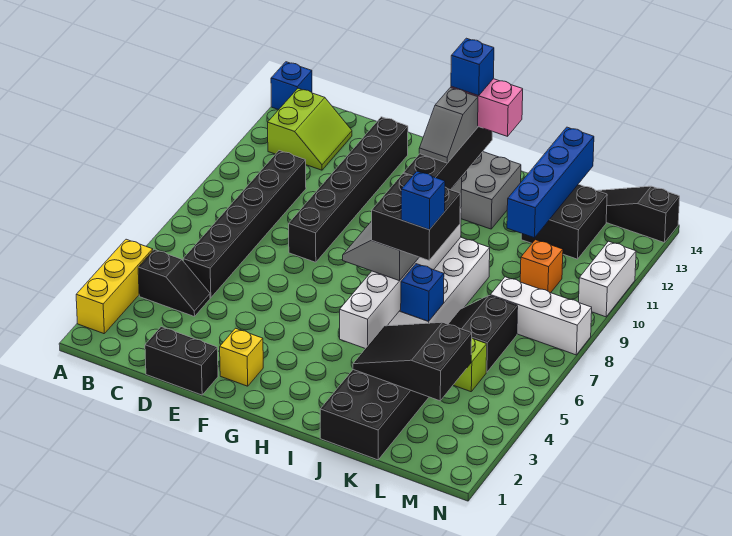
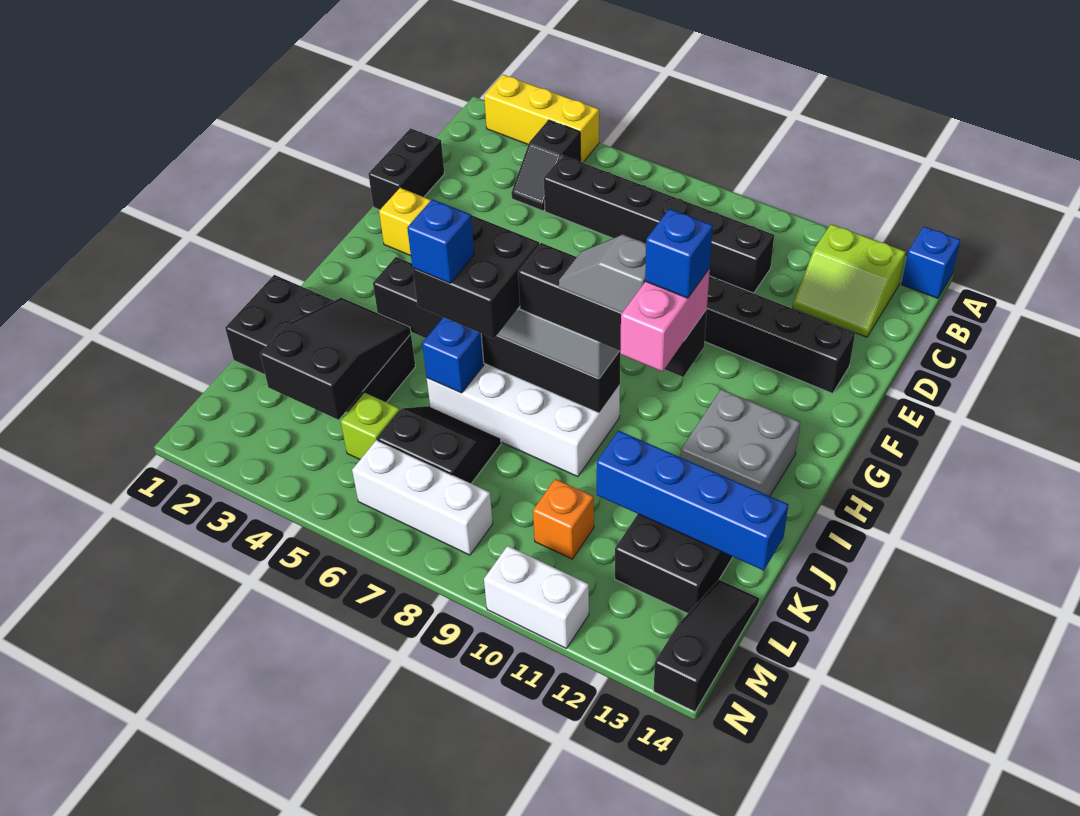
white 1x6 brick [340,208,461,349] -> black 1x6 brick [373,257,620,413]
white 1x3 brick [490,277,592,355] -> white 1x3 brick turned to [352,440,493,555]

